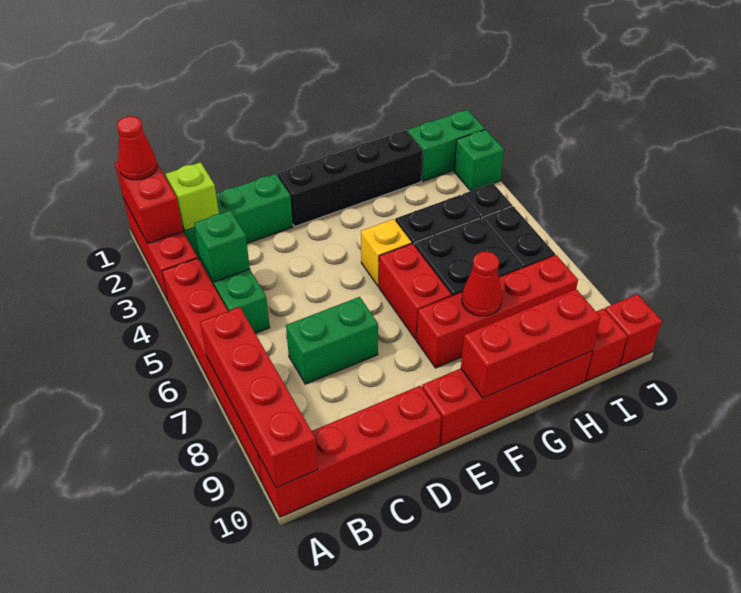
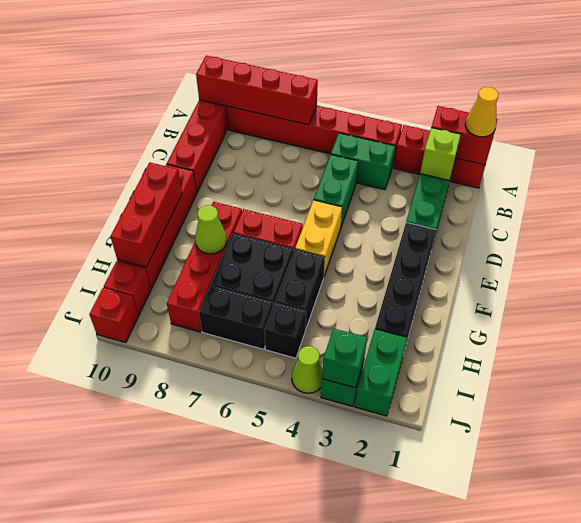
red 1x1 cone [117,116,157,180] -> yellow 1x1 cone [465,87,498,137]
green 1x1 brick [194,211,250,282] -> green 1x1 brick moved to [322,328,367,388]
green 1x2 brick [286,297,378,384] -> green 1x2 brick moved to [314,154,358,227]
yellow 1x1 brick [361,219,412,286] -> yellow 1x2 brick [295,200,342,276]
red 1x1 cone [462,252,502,316] -> lime 1x1 cone [195,205,227,254]
none -> lime 1x1 cone [292,346,323,393]

